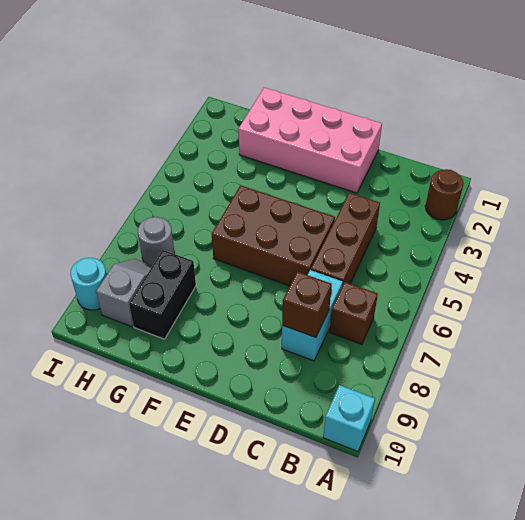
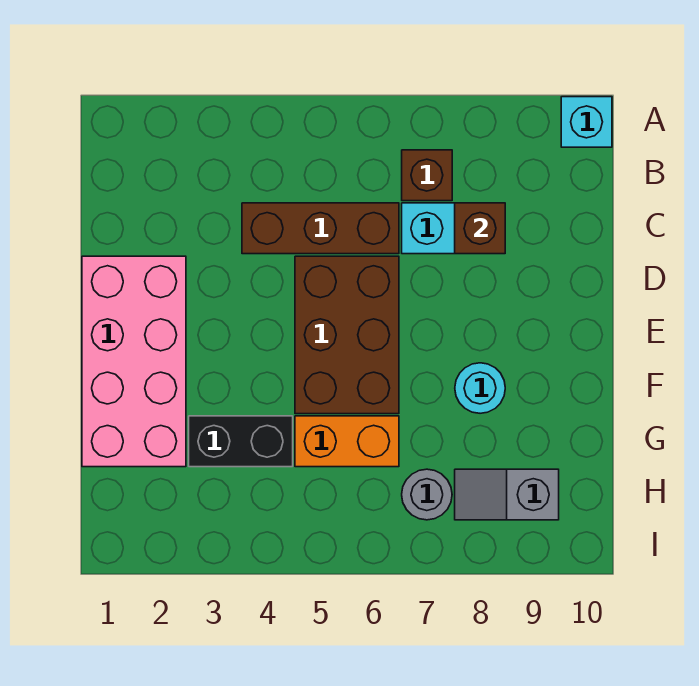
brown 1x1 round brick [425,169,463,220] -> none
none -> orange 1x2 brick [295,416,399,467]
black 1x2 brick [129,250,196,339] -> black 1x2 brick moved to [189,416,293,467]
cyan 1x1 round brick [70,258,107,310] -> cyan 1x1 round brick moved to [455,363,505,413]

